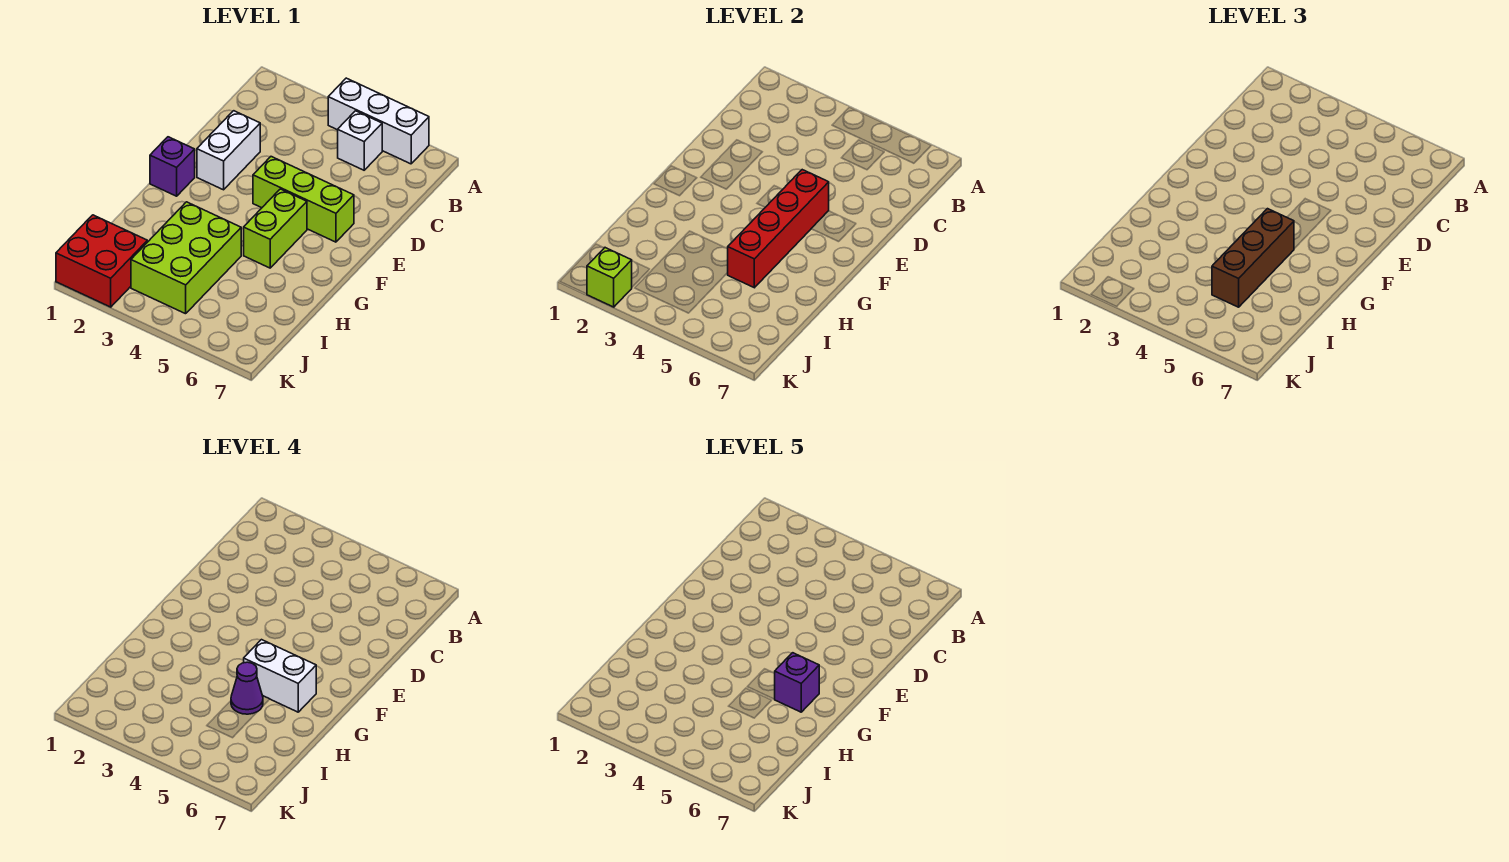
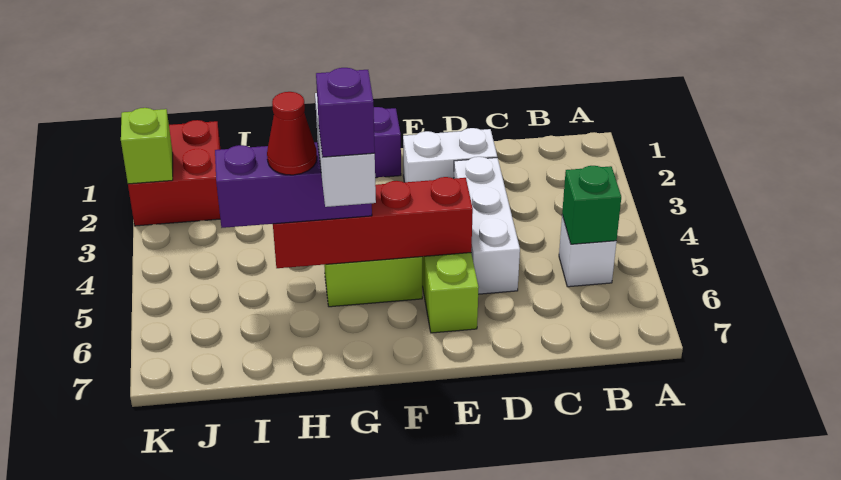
white 1x3 brick [328,78,429,164] -> white 1x3 brick moved to [454,157,520,294]
none -> green 1x1 brick [562,166,621,244]
brown 1x3 brick [1212,209,1294,307] -> purple 1x3 brick [215,142,372,228]
lime 2x3 brick [131,202,241,314] -> none
purple 1x1 cone [231,662,263,714] -> red 1x1 cone [267,92,317,175]

